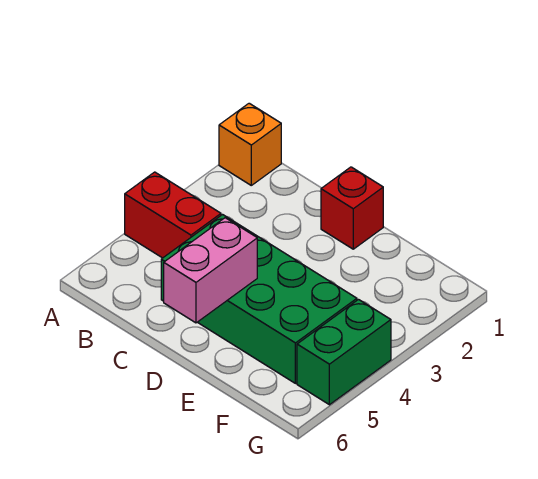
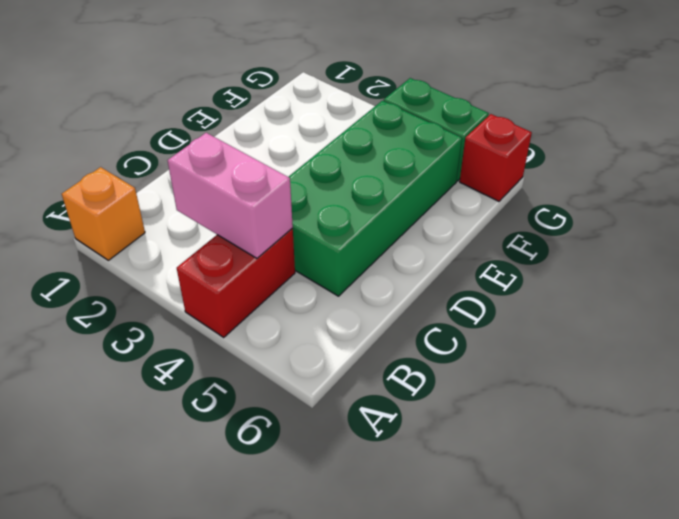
red 1x1 brick [321,167,383,249] -> red 1x1 brick moved to [460,114,532,201]
pink 1x2 brick [164,218,257,323] -> pink 1x2 brick moved to [168,133,293,258]

